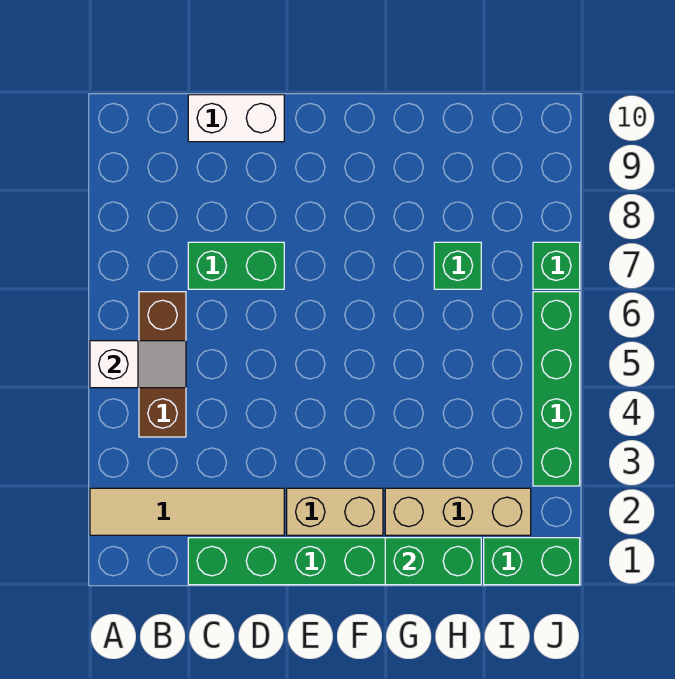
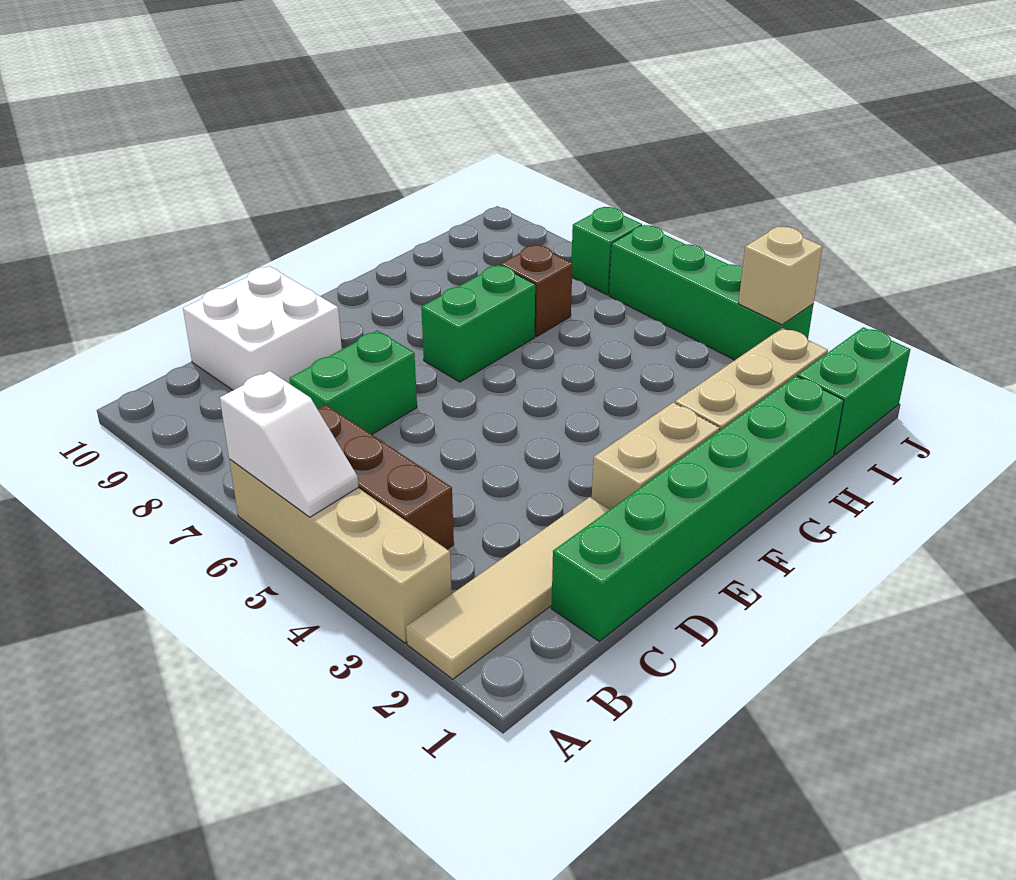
none -> tan 1x4 brick [230,460,452,643]
white 1x2 slope [90,341,186,388] -> white 1x2 slope turned to [220,371,358,517]
white 1x2 brick [188,95,284,142] -> white 2x2 brick [183,266,342,390]
green 1x2 brick [385,538,481,585] -> green 1x2 brick moved to [421,265,535,382]
green 1x1 brick [434,242,481,289] -> brown 1x1 brick [500,245,572,337]
none -> tan 1x1 brick [738,227,823,325]

